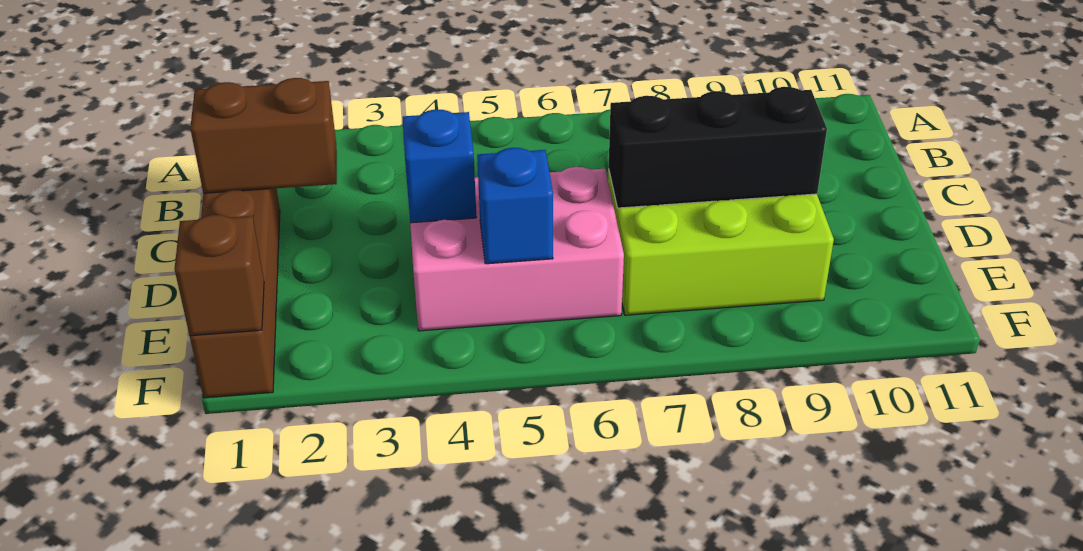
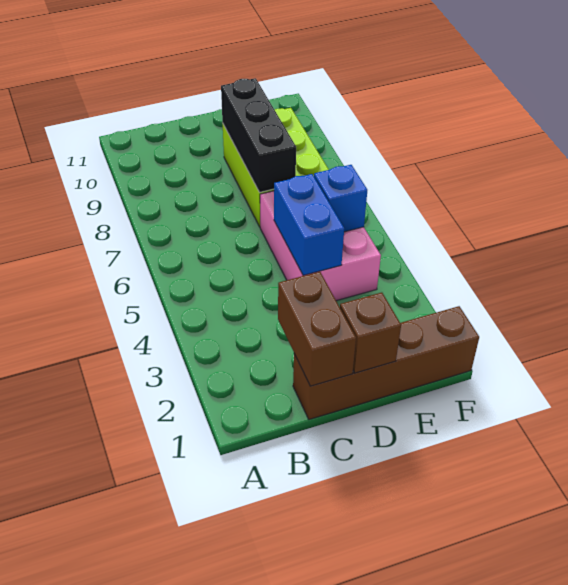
blue 1x1 brick [402,109,476,223] -> blue 1x2 brick [274,174,344,275]
brown 1x1 brick [175,215,264,336] -> brown 1x1 brick moved to [340,293,401,373]

